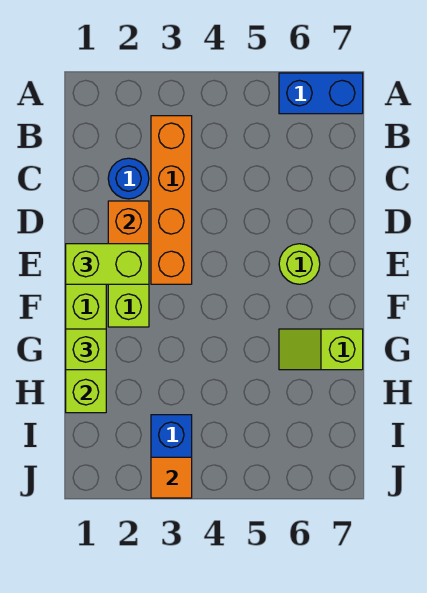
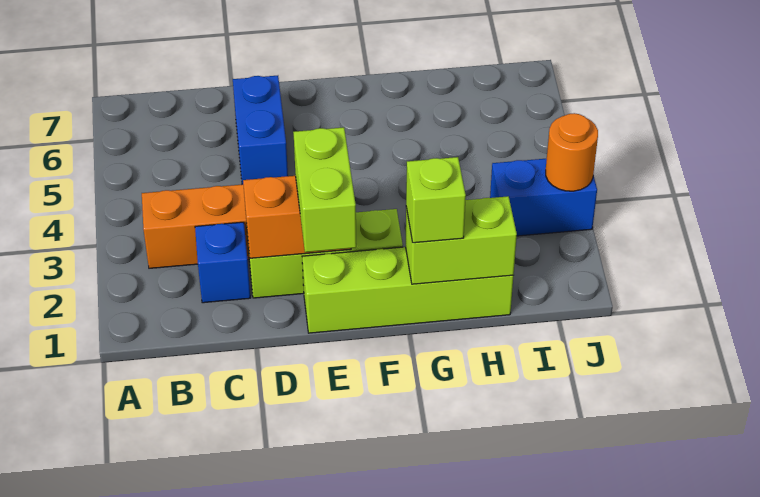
blue 1x2 brick [279,73,363,114] -> blue 1x2 brick moved to [233,76,288,184]
blue 1x1 round brick [108,158,149,199] -> blue 1x1 brick [195,222,250,303]
lime 1x1 round brick [279,244,320,284] -> none
lime 1x2 slope [279,329,363,370] -> none
orange 1x1 tile [151,457,192,498] -> orange 1x1 round brick [546,113,598,191]

